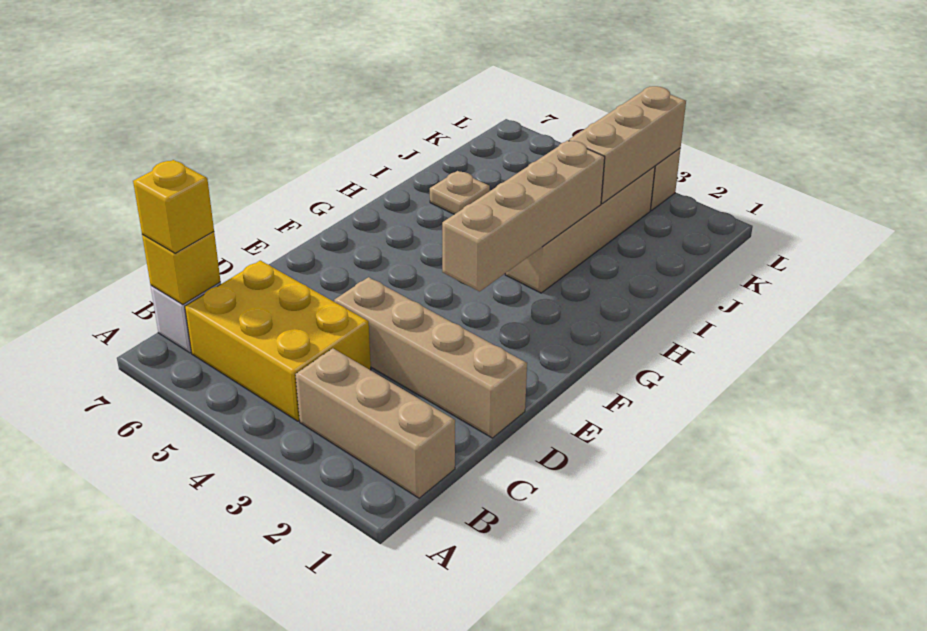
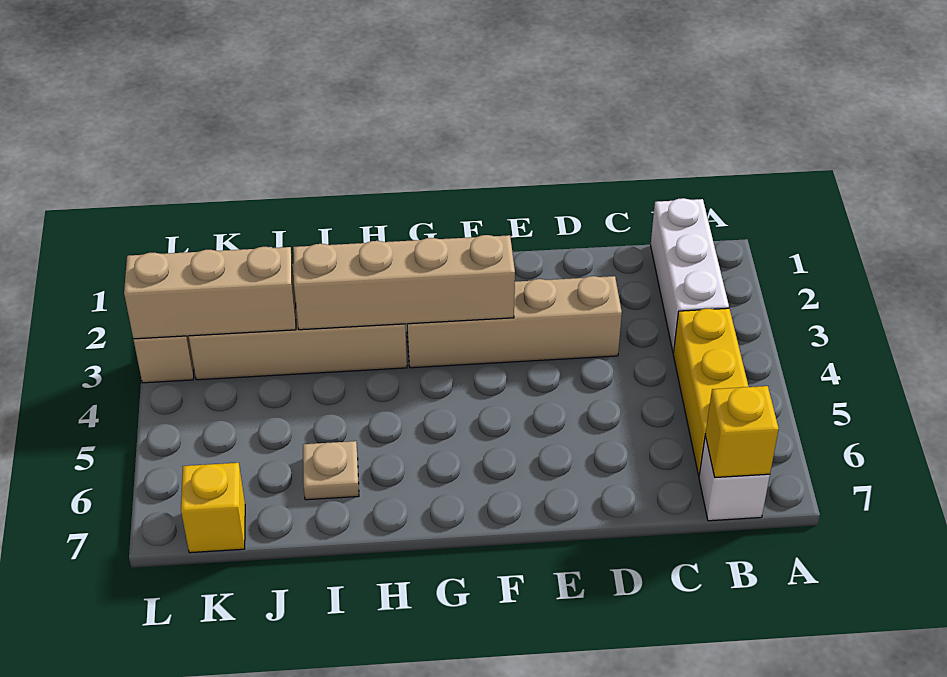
tan 1x3 brick [295,348,455,498] -> white 1x3 brick [651,198,729,353]
yellow 2x3 brick [185,260,371,421] -> yellow 1x3 brick [673,308,749,476]
yellow 1x1 brick [133,160,214,253] -> yellow 1x1 brick moved to [181,463,245,553]
tan 1x4 brick [334,277,527,438] -> tan 1x4 brick turned to [407,276,622,368]

